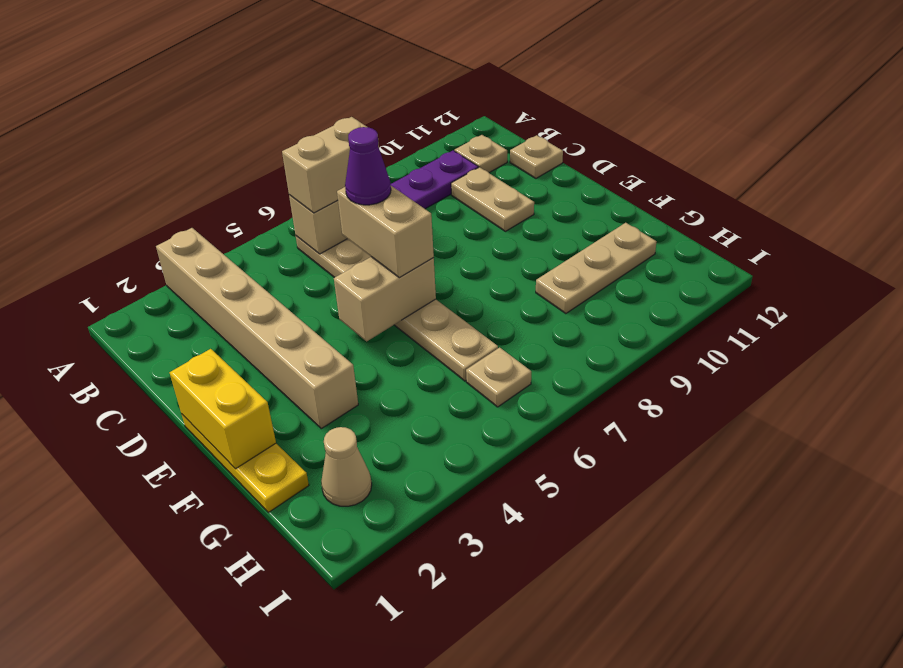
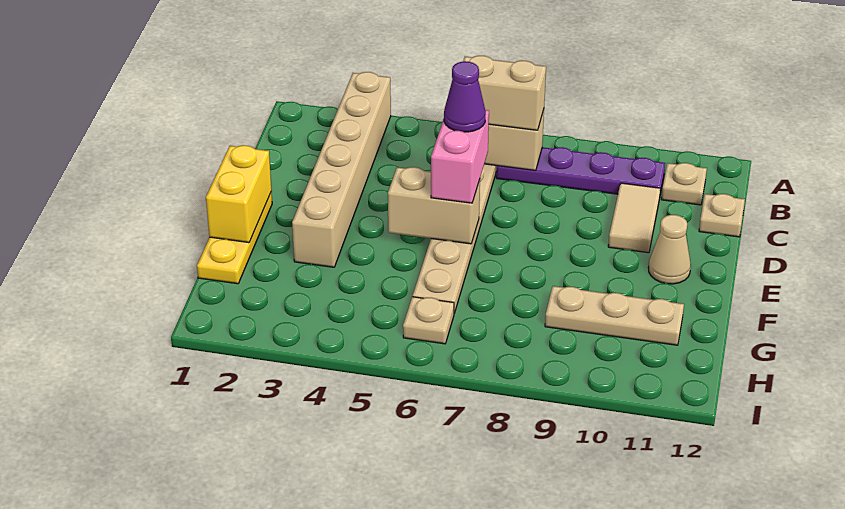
tan 1x2 plate [451,167,534,231] -> tan 1x2 tile [608,183,660,253]
tan 1x2 brick [337,186,434,278] -> pink 1x2 brick [431,110,489,203]
tan 1x1 cone [321,427,372,506] -> tan 1x1 cone moved to [648,215,691,284]

